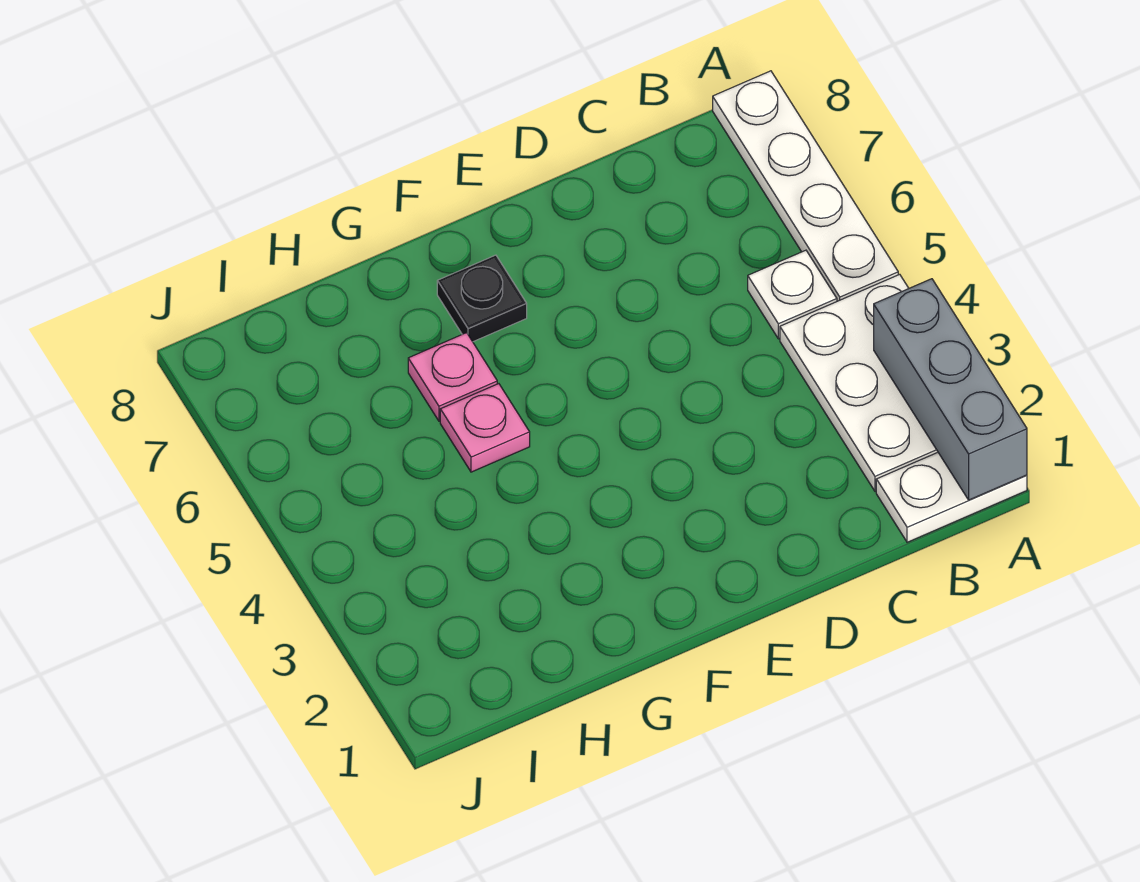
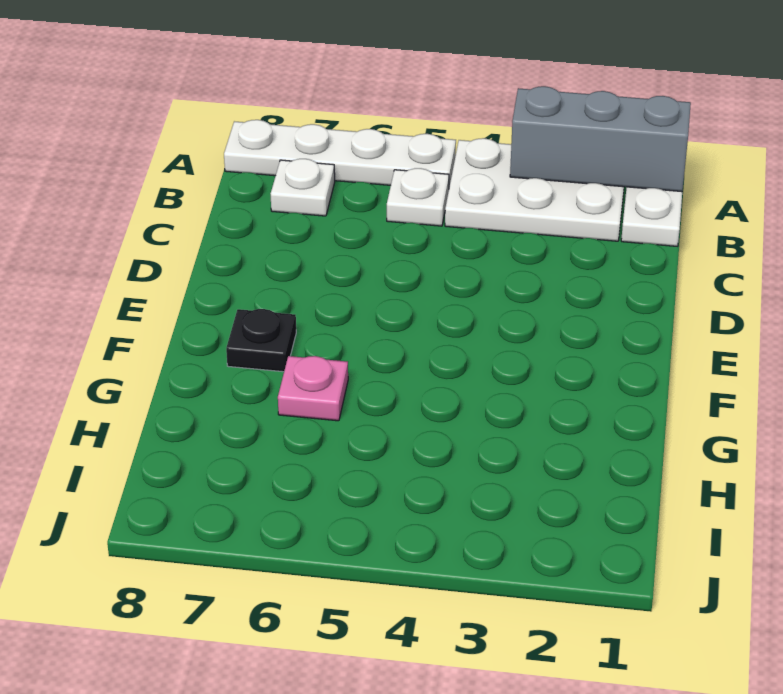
none -> white 1x1 plate [271,159,335,216]
pink 1x1 plate [440,384,530,472] -> none

